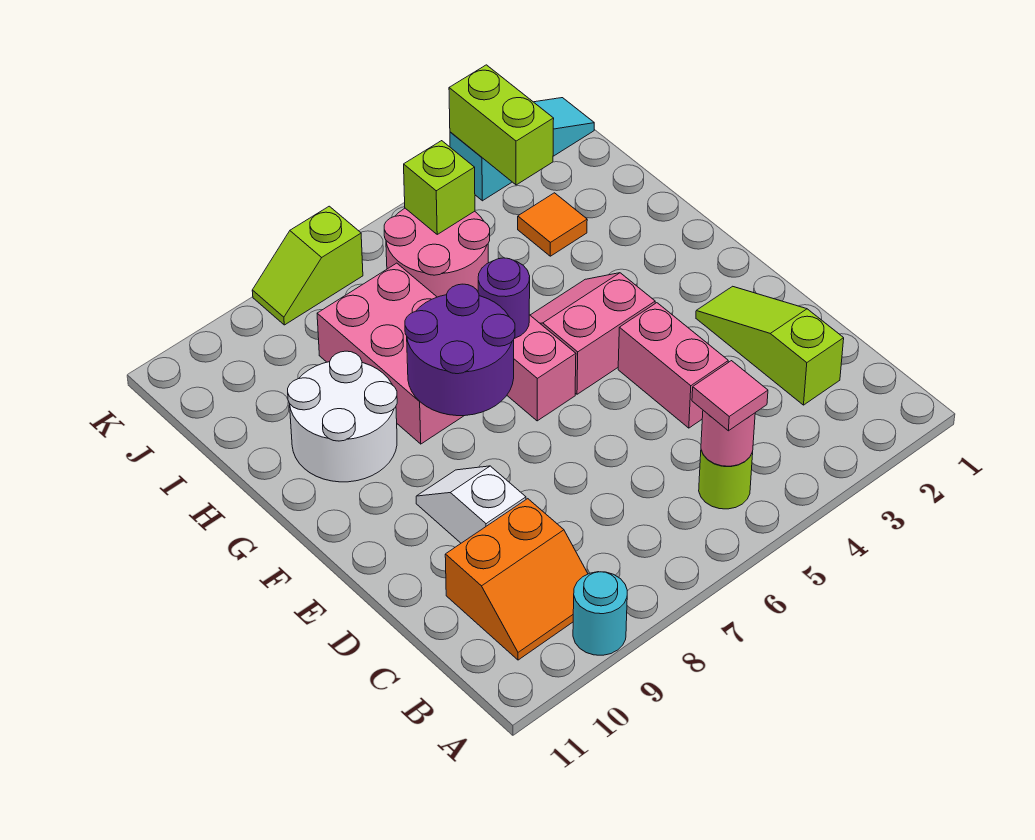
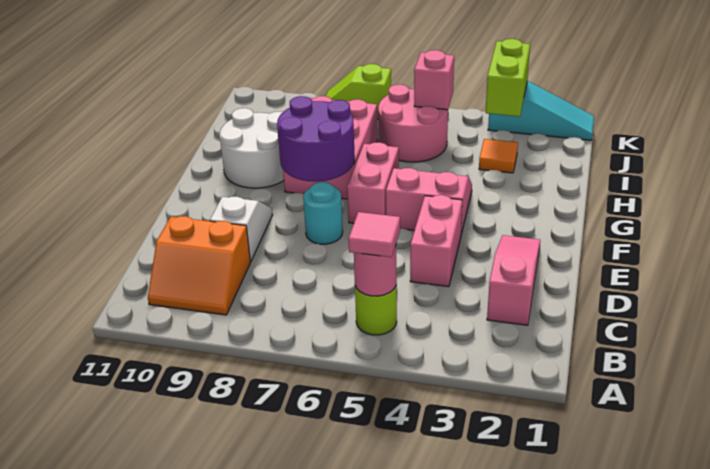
cyan 1x1 round brick [573,572,627,655] -> cyan 1x1 round brick moved to [303,182,343,244]
lime 1x3 slope [696,286,844,405] -> pink 1x3 slope [487,235,540,325]
purple 1x1 round brick [478,258,530,339] -> none
lime 1x1 brick [404,141,475,234] -> pink 1x1 brick [414,50,454,110]

